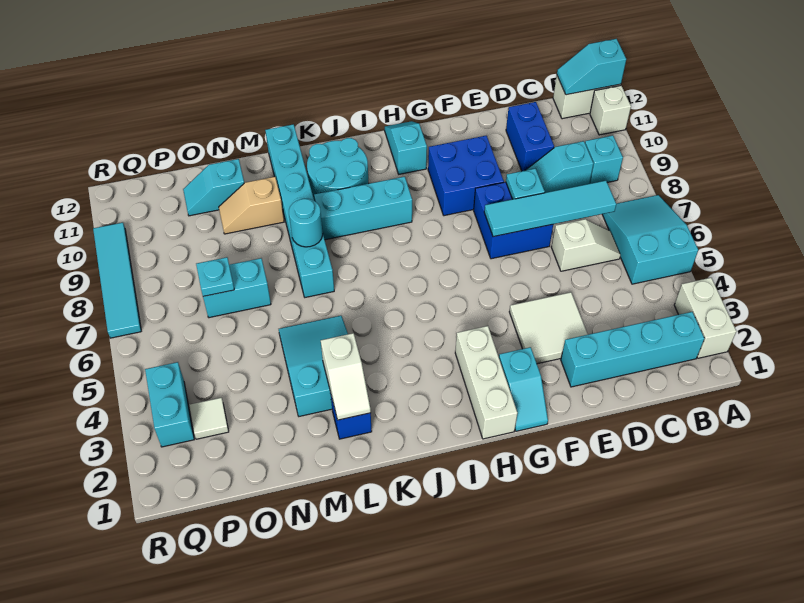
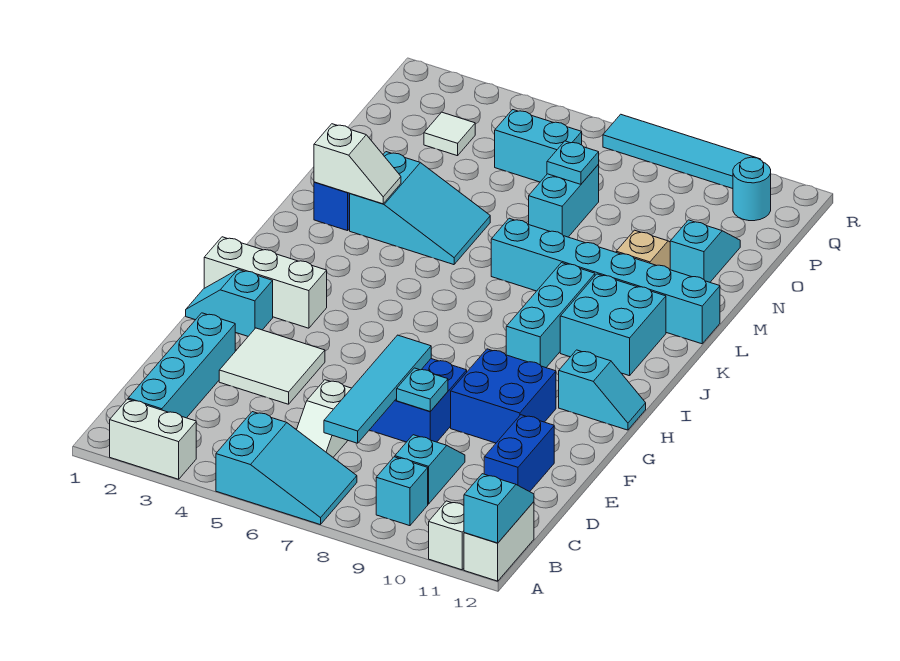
blue 1x2 brick [506,102,554,171] -> blue 1x2 brick turned to [484,415,554,492]
cyan 2x2 round brick [307,138,369,201] -> cyan 2x2 brick [560,274,666,376]
white 1x2 slope [321,333,371,420] -> white 1x2 slope turned to [314,124,401,204]
cyan 1x1 round brick [289,199,323,247] -> cyan 1x1 round brick moved to [733,157,771,221]
cyan 1x2 brick [145,362,194,447] -> cyan 1x2 brick moved to [495,110,582,182]

